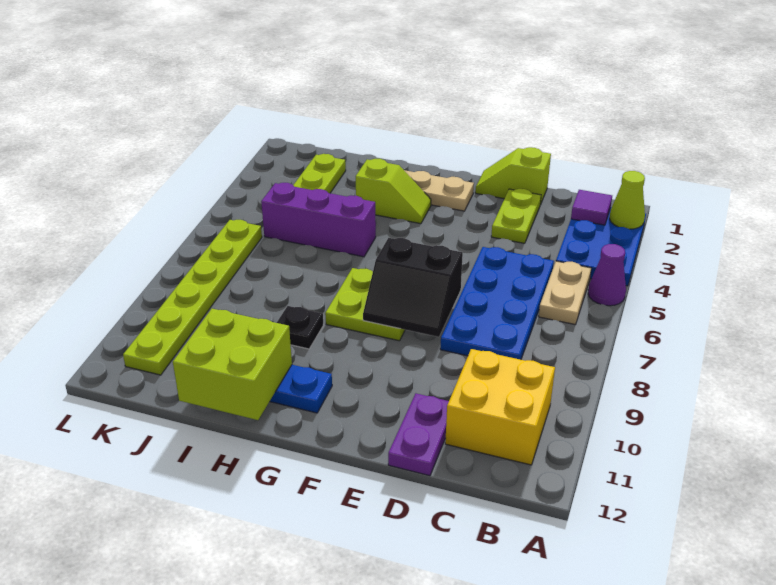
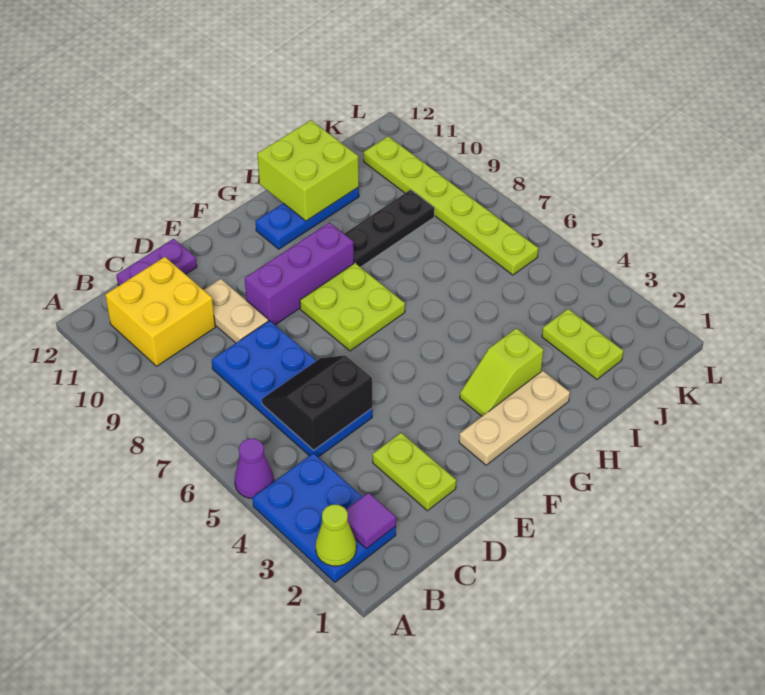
tan 1x2 plate [539,261,591,325] -> tan 1x2 plate moved to [204,279,269,343]
lime 1x2 slope [475,147,551,205] -> none
purple 1x2 plate [388,394,449,476] -> purple 1x2 plate turned to [116,239,197,285]
black 2x2 slope [363,238,463,337] -> black 2x2 slope moved to [262,355,372,450]
purple 1x3 brick [261,183,376,257] -> purple 1x3 brick moved to [245,222,354,325]
black 1x1 plate [277,306,323,349] -> black 1x3 plate [344,190,435,267]

